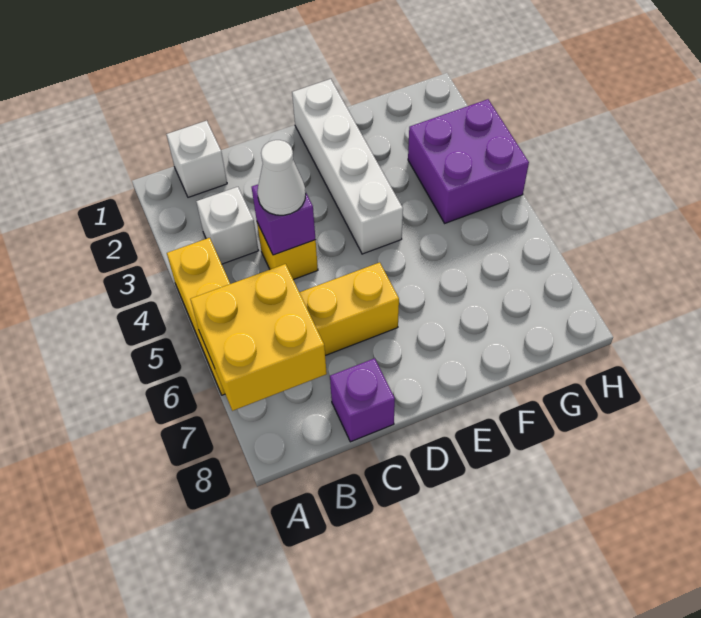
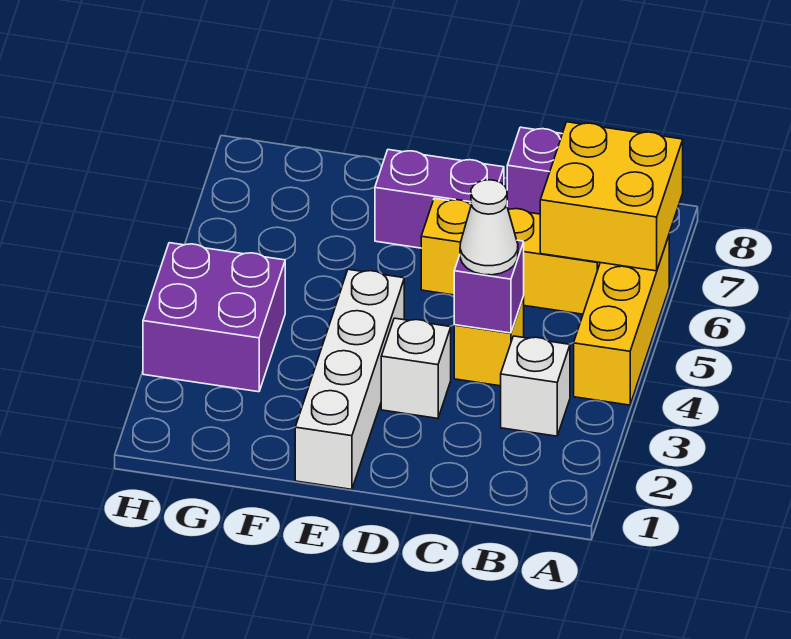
white 1x1 brick [166,121,227,197] -> white 1x1 brick moved to [381,318,451,418]
none -> purple 1x2 brick [375,150,504,248]

